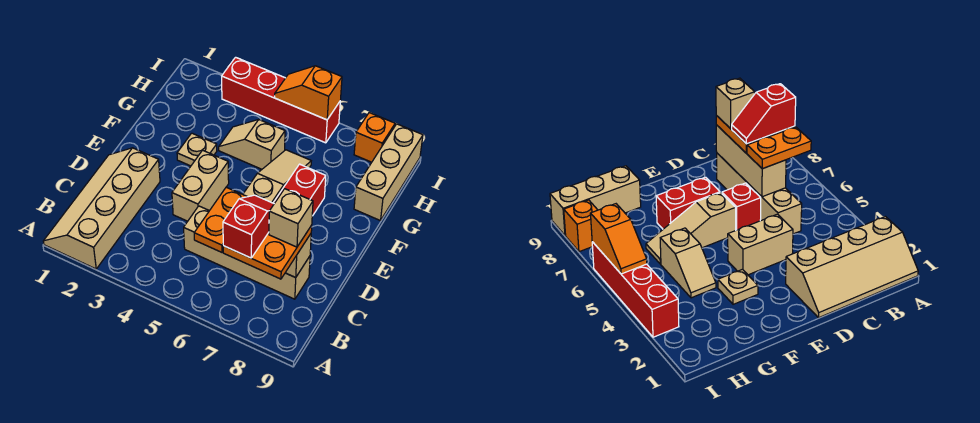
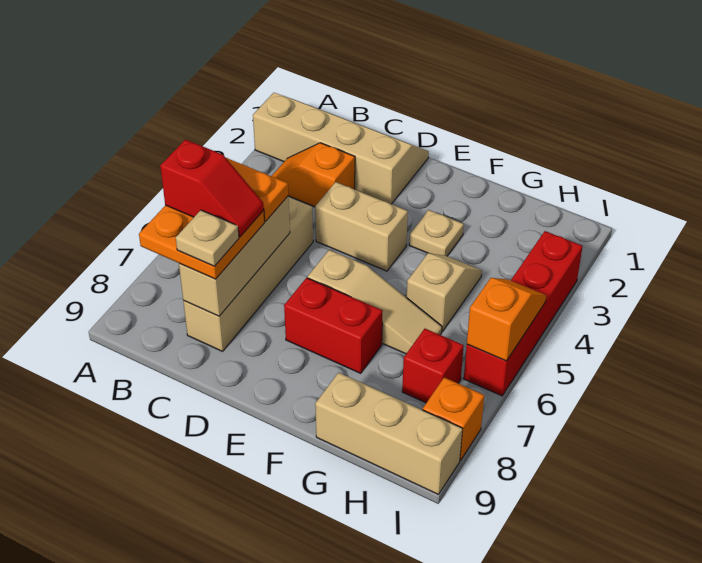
none -> orange 1x2 slope [272,143,355,207]
tan 1x1 brick [269,189,313,247] -> tan 1x1 plate [176,210,239,266]
red 1x1 brick [722,183,761,230] -> red 1x1 brick moved to [402,329,464,403]

